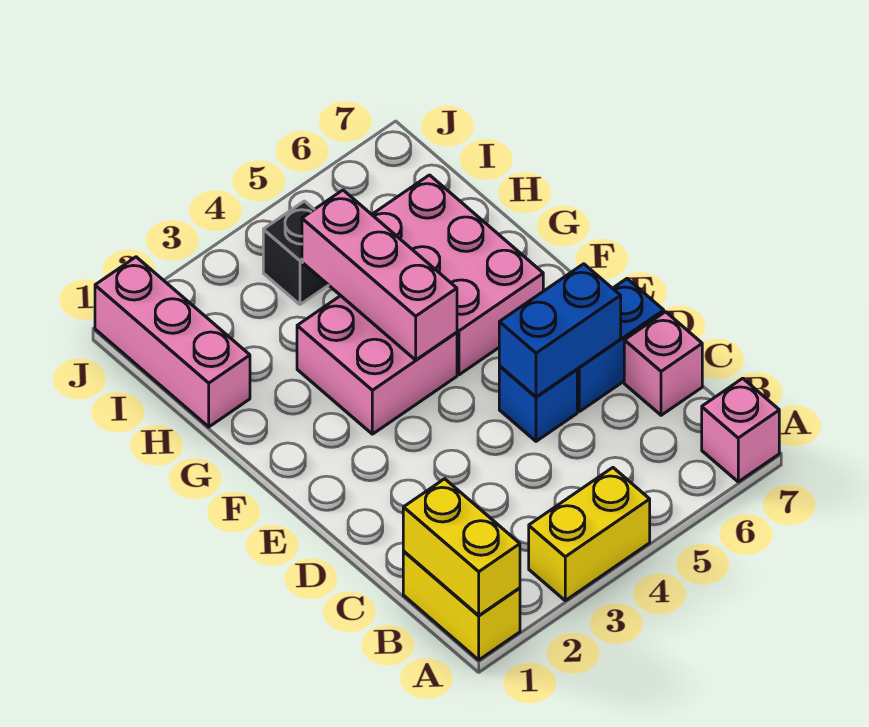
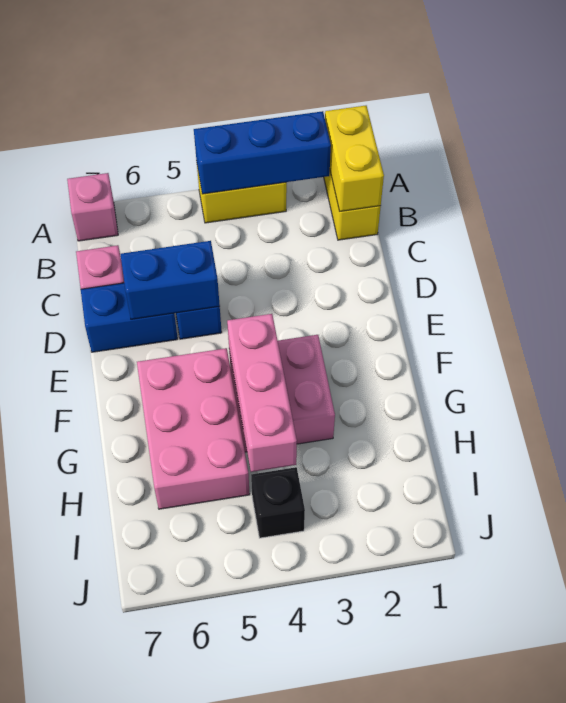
none -> blue 1x3 brick [194,111,331,194]
pink 1x3 brick [95,257,250,427] -> none

